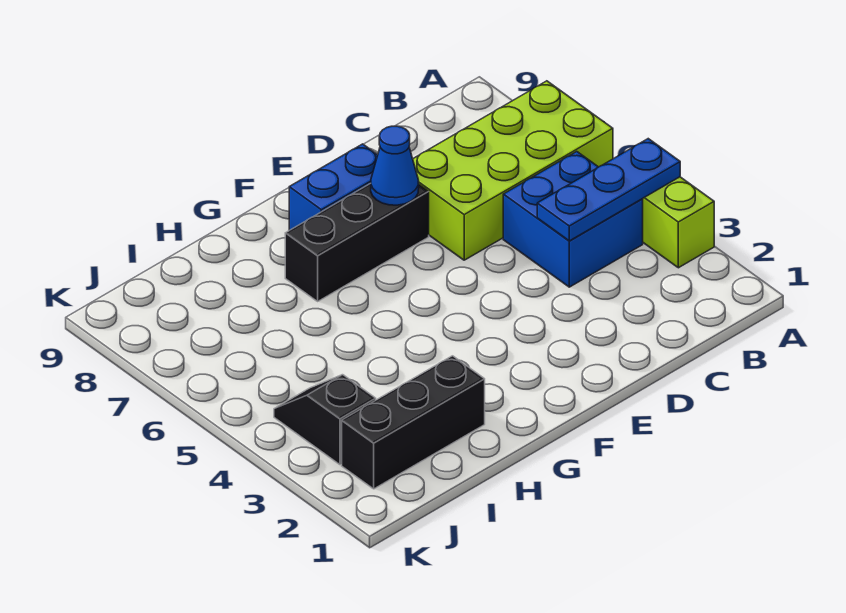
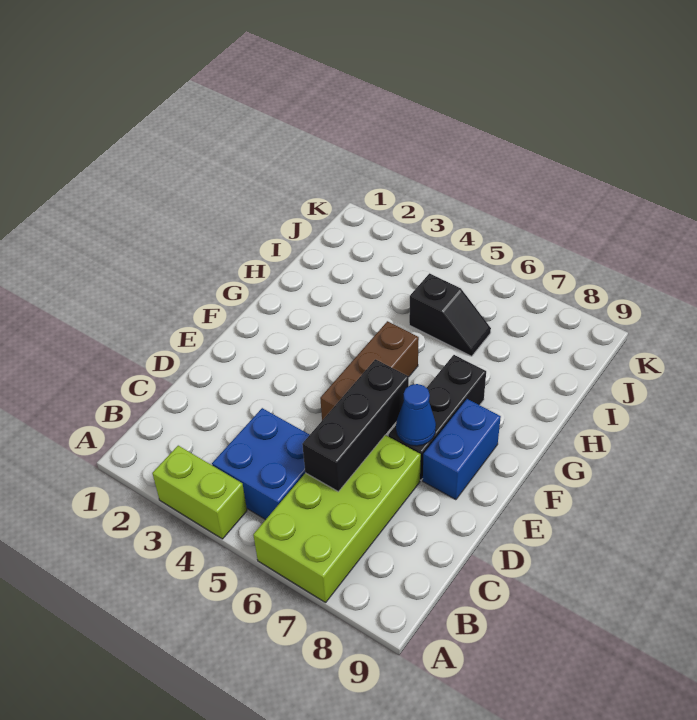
blue 1x3 plate [537,139,680,241] -> none
none -> brown 1x3 brick [320,321,419,420]
black 1x3 brick [342,356,485,489] -> black 1x3 brick moved to [302,359,409,492]
black 1x2 slope [274,375,376,465] -> black 1x2 slope moved to [409,273,491,356]

